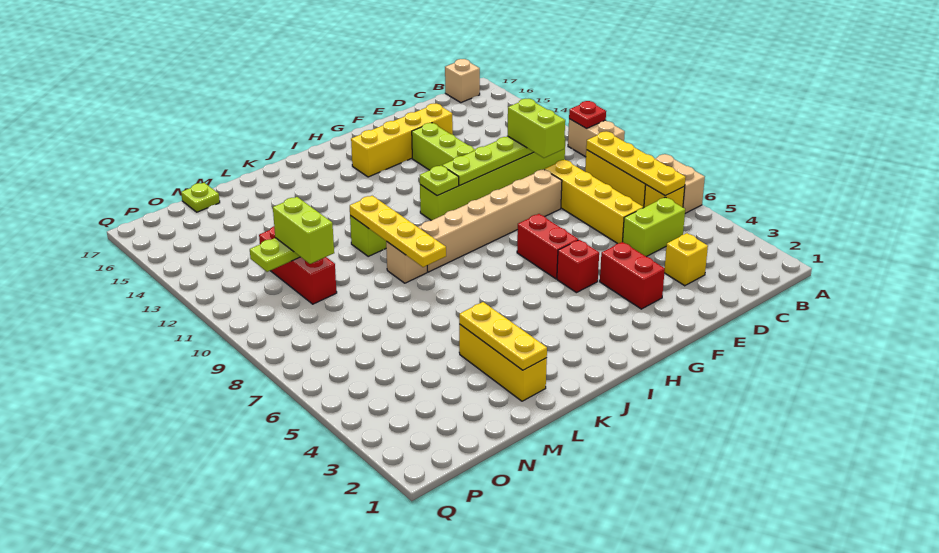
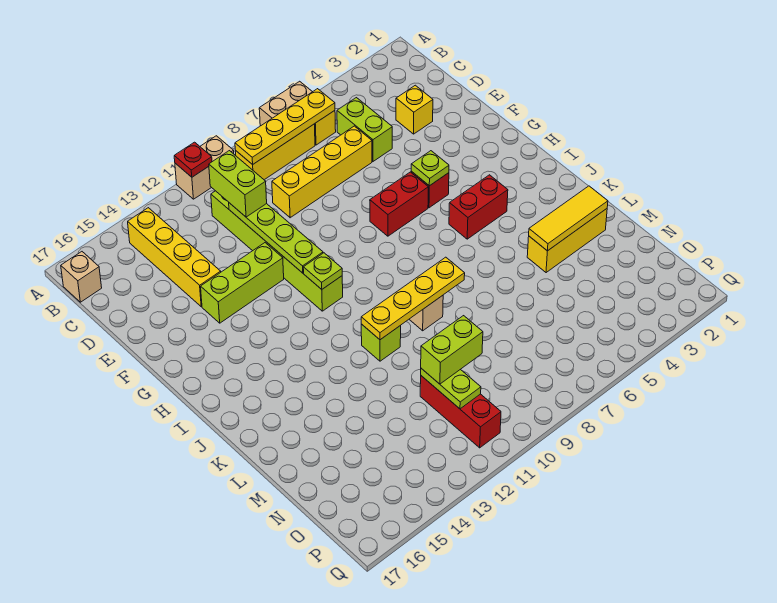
lime 1x2 brick [507,99,565,158] -> lime 1x2 brick turned to [209,151,267,217]
tan 1x6 brick [418,169,562,272] -> none
yellow 1x4 brick [351,104,453,177] -> yellow 1x4 brick moved to [128,208,221,307]
red 1x2 brick [600,242,665,309] -> red 1x2 brick moved to [449,175,508,239]
yellow 1x3 plate [459,302,547,370] -> yellow 1x3 tile [529,186,608,251]
red 1x3 brick [259,226,337,304] -> red 1x3 brick turned to [420,376,501,448]
lime 1x1 plate [181,183,220,212] -> lime 1x1 plate moved to [411,151,449,186]

